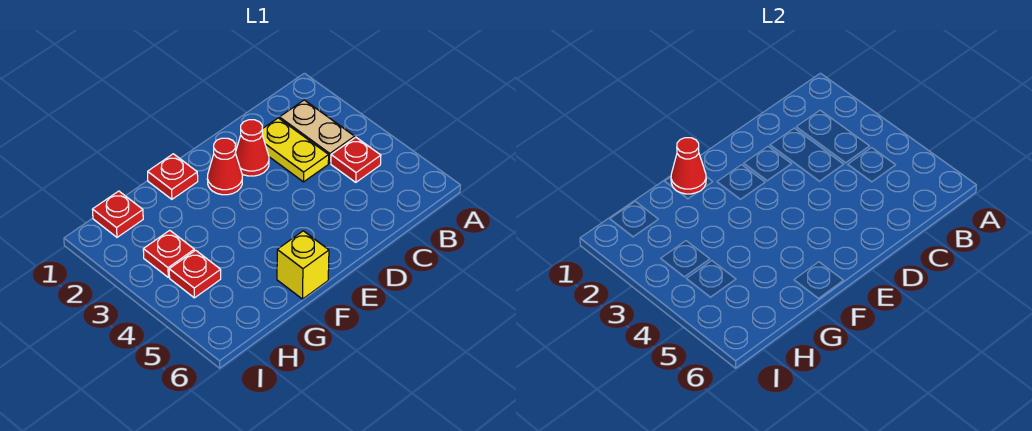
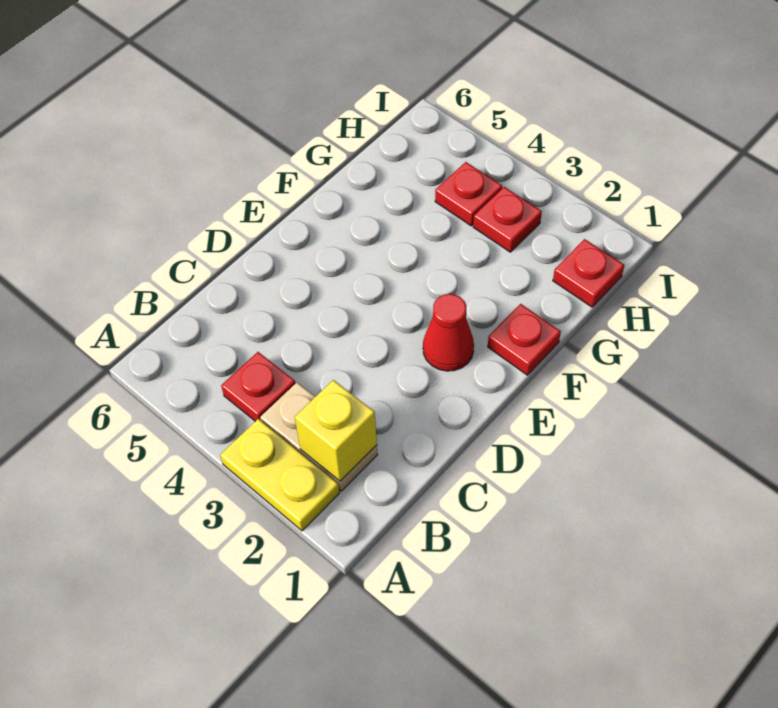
yellow 1x2 plate [262,118,329,182] -> yellow 1x2 plate moved to [220,419,339,531]
red 1x1 cone [235,120,269,176] -> none
red 1x1 cone [671,138,706,194] -> none
yellow 1x1 brick [277,231,329,299] -> yellow 1x1 brick moved to [295,380,377,481]

